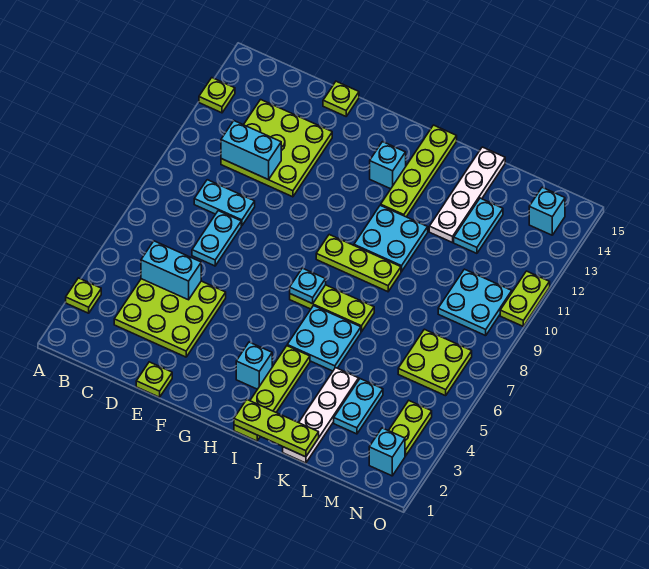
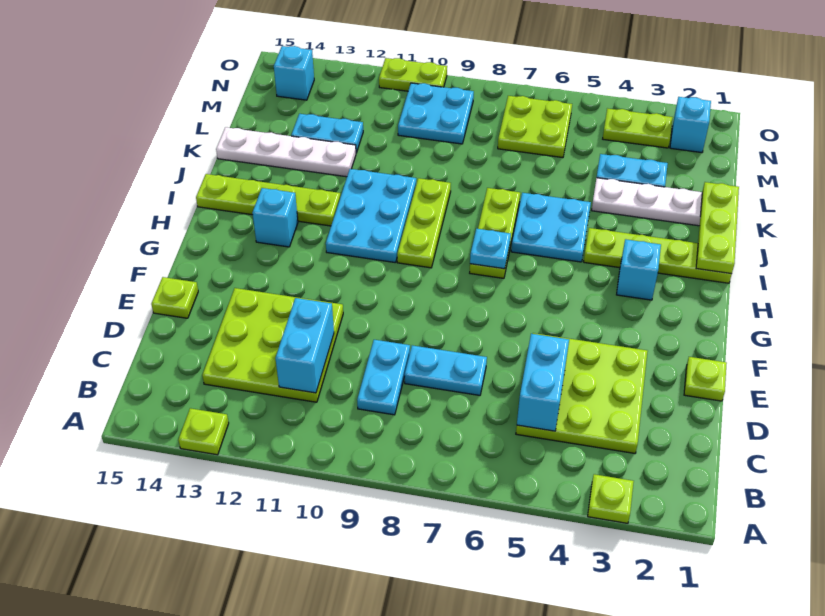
cyan 2x2 plate [354,205,428,272] -> cyan 2x3 plate [326,169,416,263]

